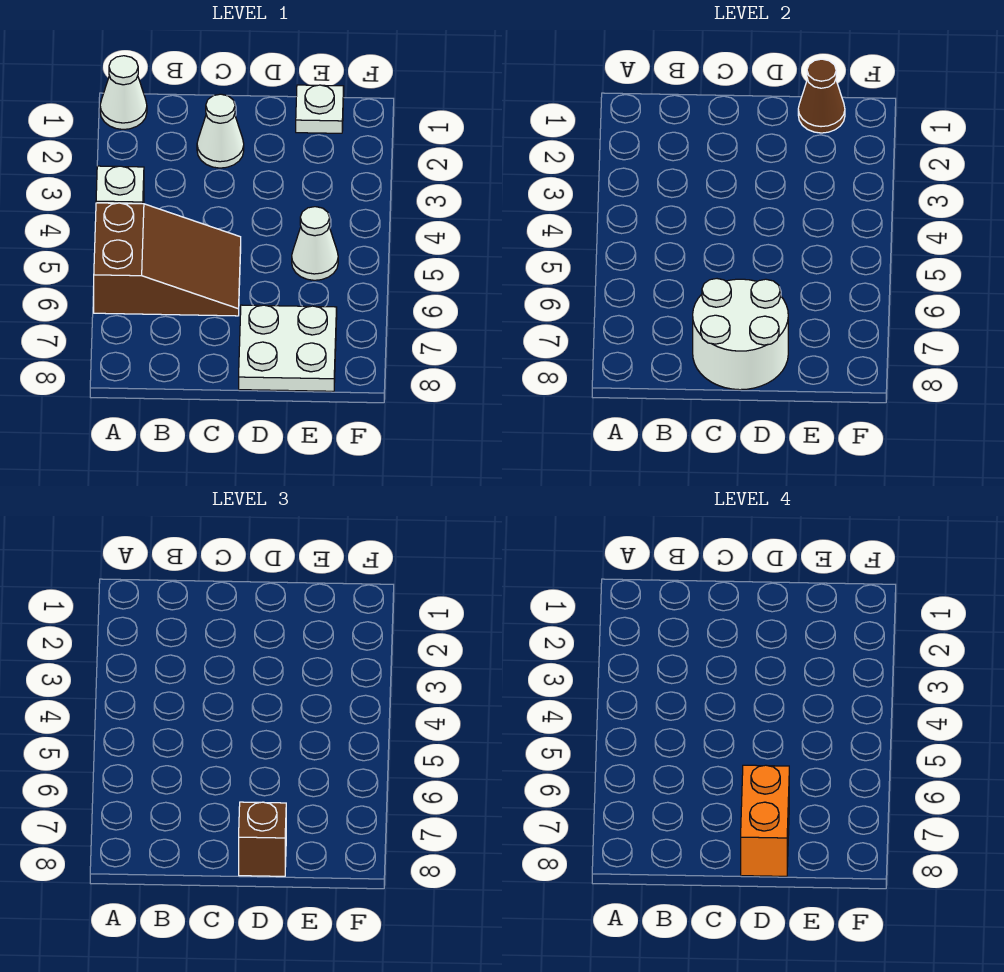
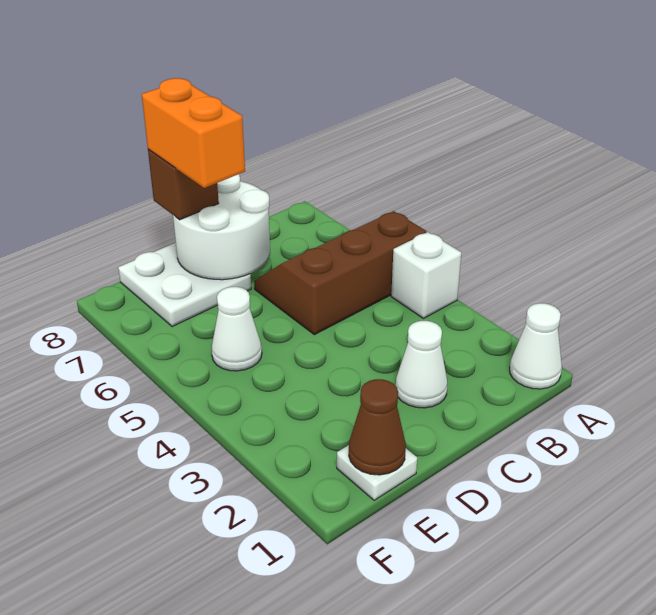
brown 2x3 slope [94,203,241,316] -> brown 2x3 slope turned to [254,211,426,335]

